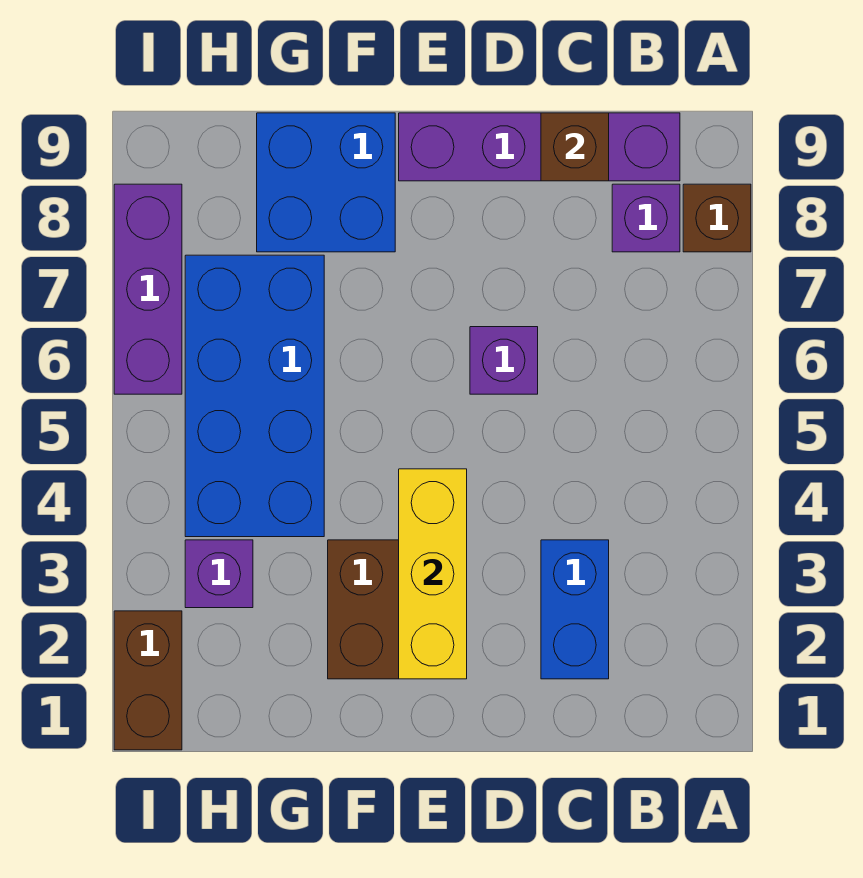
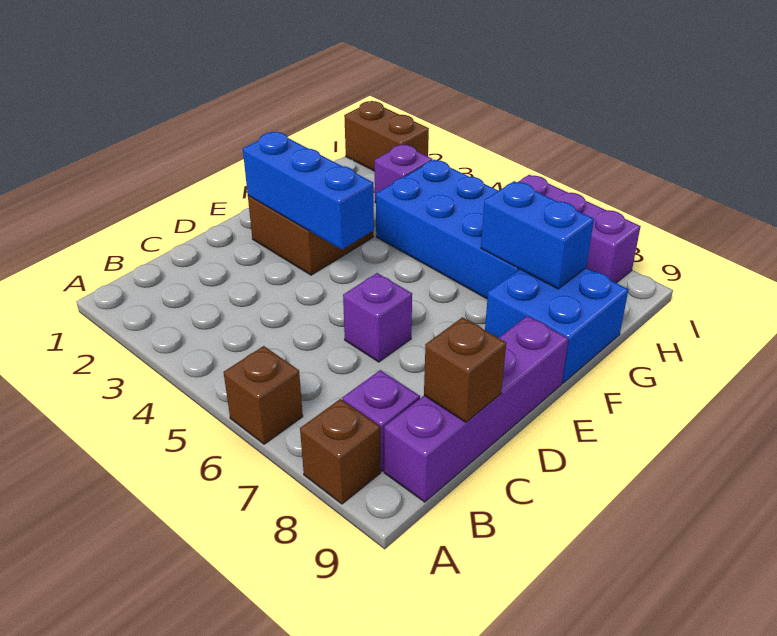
none -> brown 1x1 brick [224,346,303,444]
blue 1x2 brick [541,540,609,679] -> blue 1x2 brick moved to [481,181,594,289]
yellow 1x3 brick [399,469,467,679] -> blue 1x3 brick [243,132,374,249]

